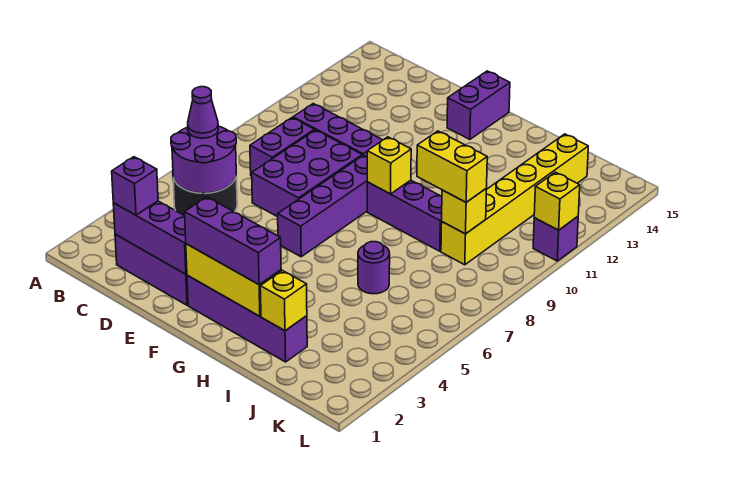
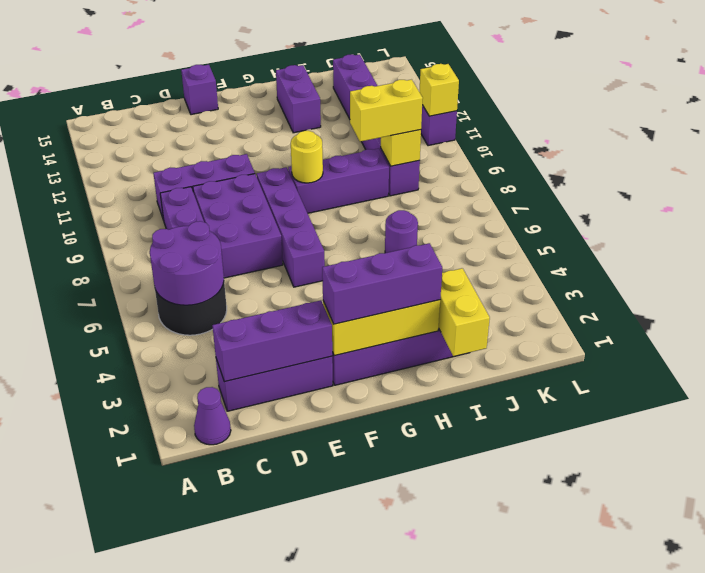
purple 1x1 cone [188,87,218,138] -> purple 1x1 cone moved to [194,387,231,445]
purple 1x1 brick [112,157,158,215] -> purple 1x1 brick moved to [181,65,218,115]
purple 1x2 brick [447,71,510,139] -> purple 1x2 brick moved to [276,65,321,133]
yellow 1x1 brick [367,137,411,194] -> yellow 1x1 round brick [291,130,323,183]
yellow 1x1 brick [260,271,307,331] -> yellow 1x2 brick [439,268,490,356]
yellow 1x6 brick [441,134,588,265] -> purple 1x6 brick [333,54,420,196]

